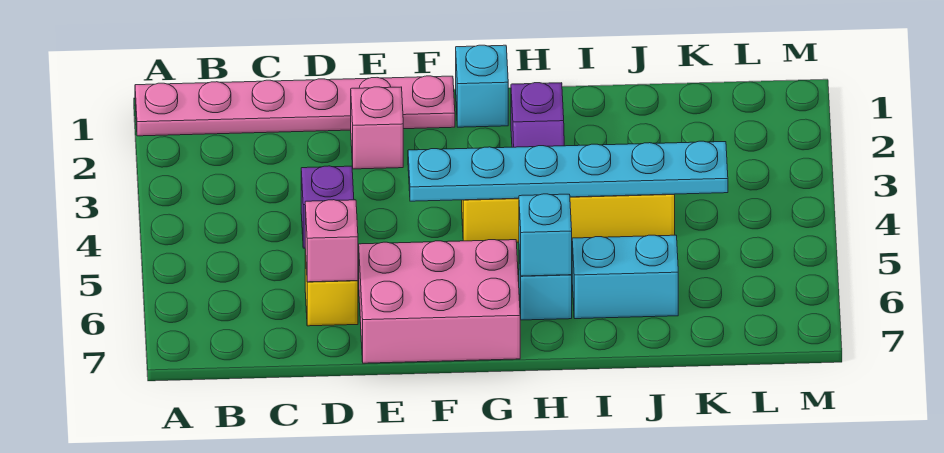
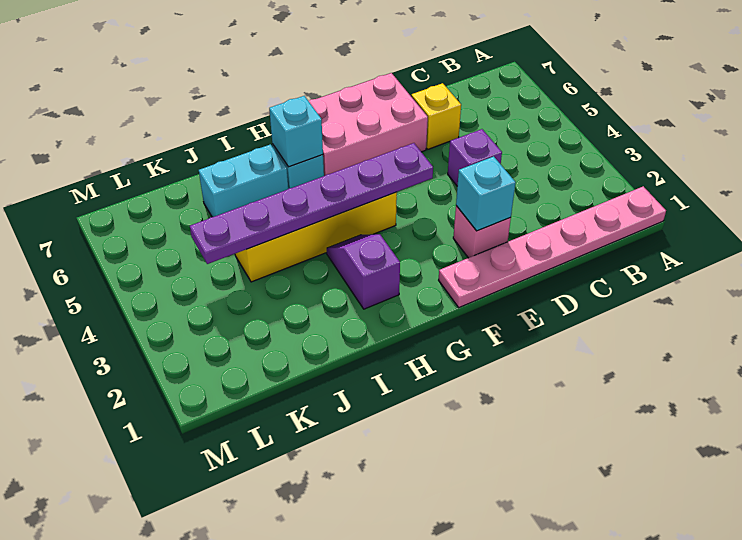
pink 1x1 brick [305,200,358,282] -> none
cyan 1x6 plate [408,141,728,201] -> purple 1x6 plate [190,143,433,264]
cyan 1x1 brick [456,45,508,127] -> cyan 1x1 brick moved to [456,156,516,231]

